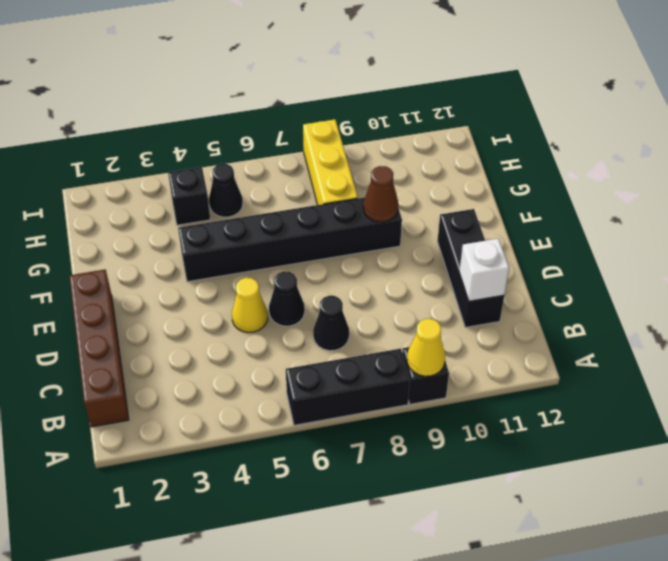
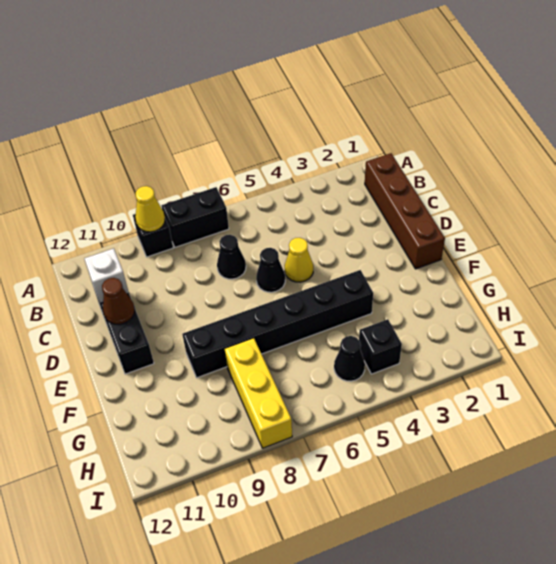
black 1x3 brick [286,349,410,425] -> black 1x2 brick [161,187,229,247]
brown 1x1 cone [363,166,399,222] -> brown 1x1 cone moved to [102,278,135,324]

